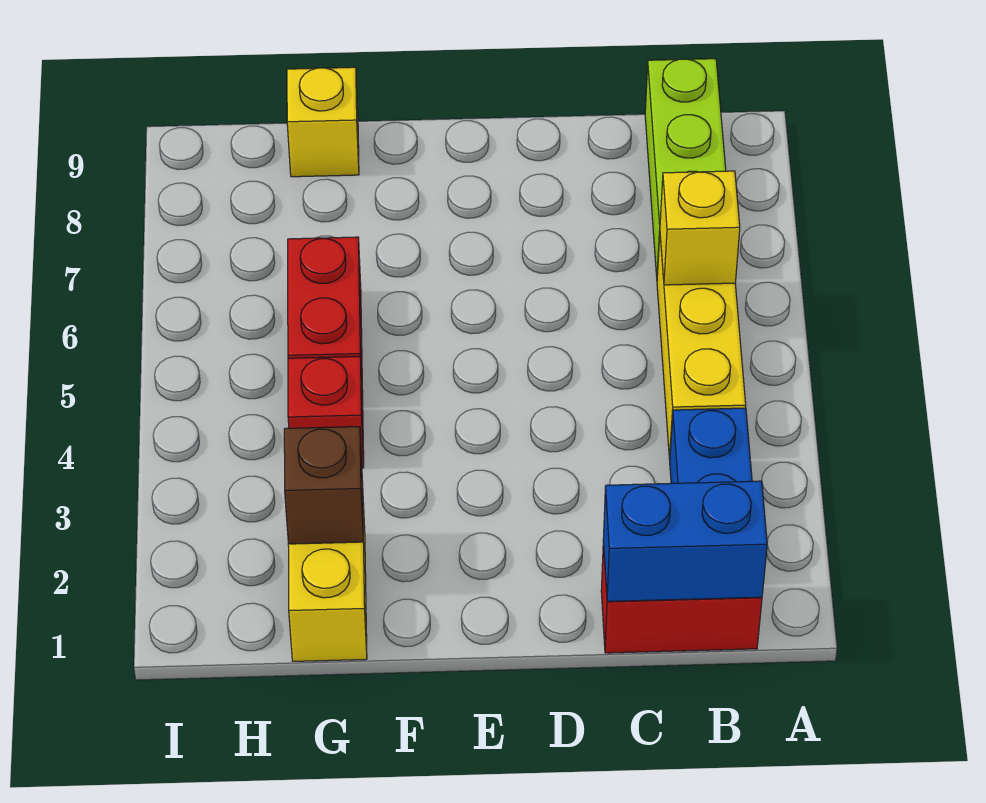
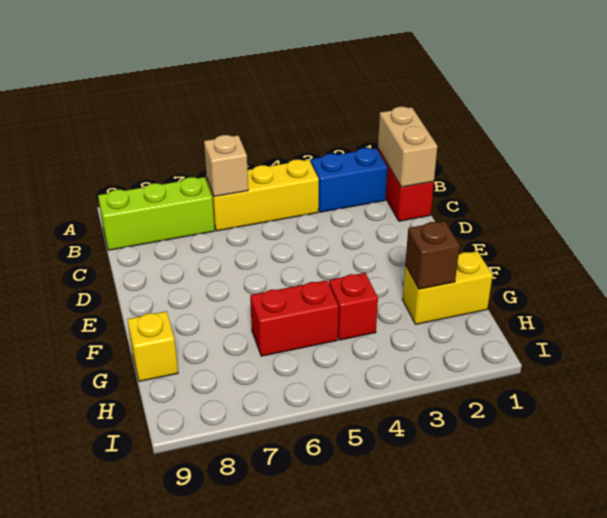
blue 1x2 brick [603,481,767,601] -> tan 1x2 brick [378,107,437,187]
yellow 1x1 brick [660,171,740,285] -> tan 1x1 brick [204,135,248,197]

